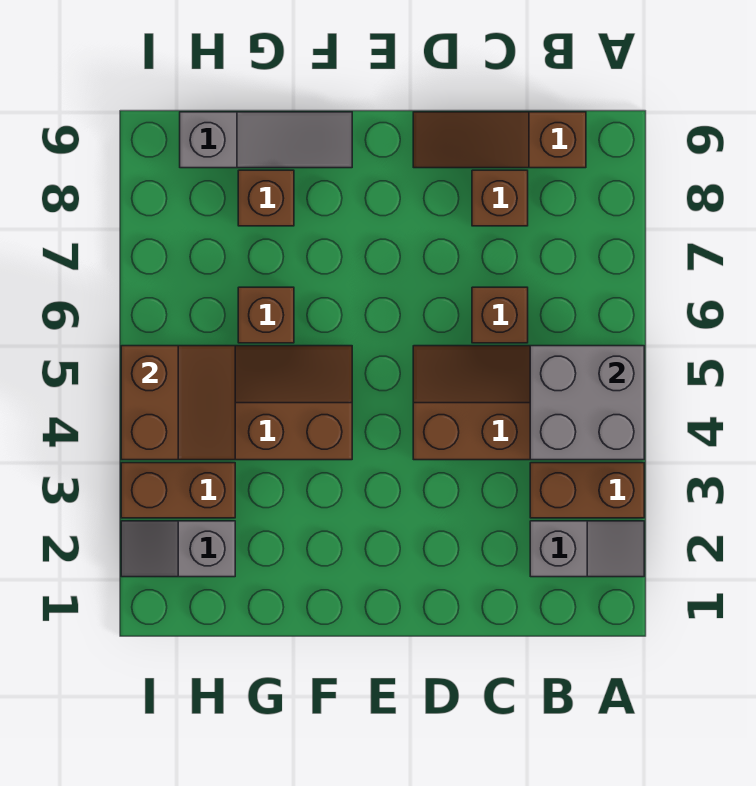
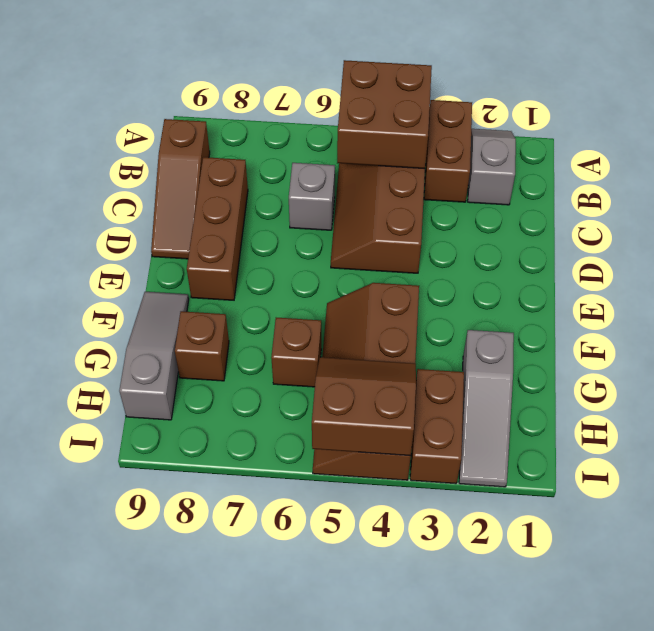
grey 2x2 brick [530,346,644,460] -> brown 2x2 brick [337,60,432,169]
brown 1x1 brick [472,287,528,343] -> grey 1x1 brick [289,163,335,230]
brown 1x1 brick [472,170,528,226] -> brown 1x3 brick [187,157,248,300]
grey 1x2 slope [121,521,235,577] -> grey 1x3 slope [459,330,514,487]

